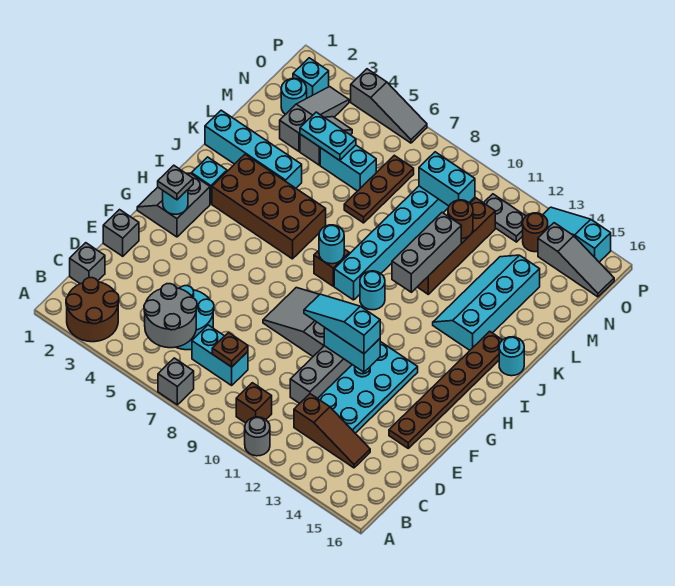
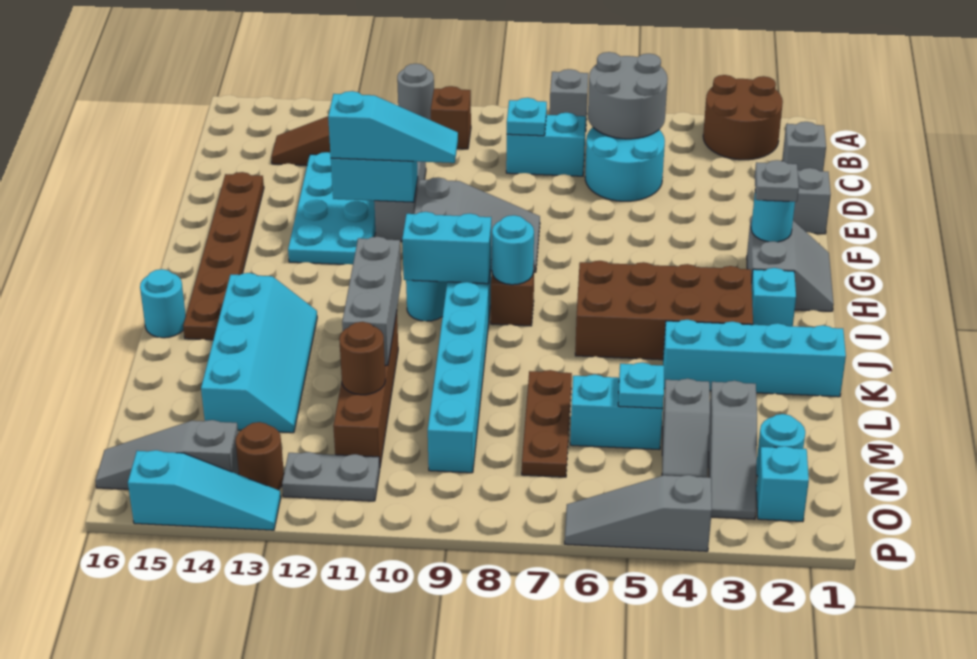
brown 1x1 plate [212,333,248,367] -> cyan 1x1 plate [507,98,547,136]
cyan 1x2 plate [300,112,356,160] -> cyan 1x1 plate [618,362,664,408]
cyan 1x2 brick [419,152,475,206] -> cyan 1x2 brick moved to [402,212,491,284]

